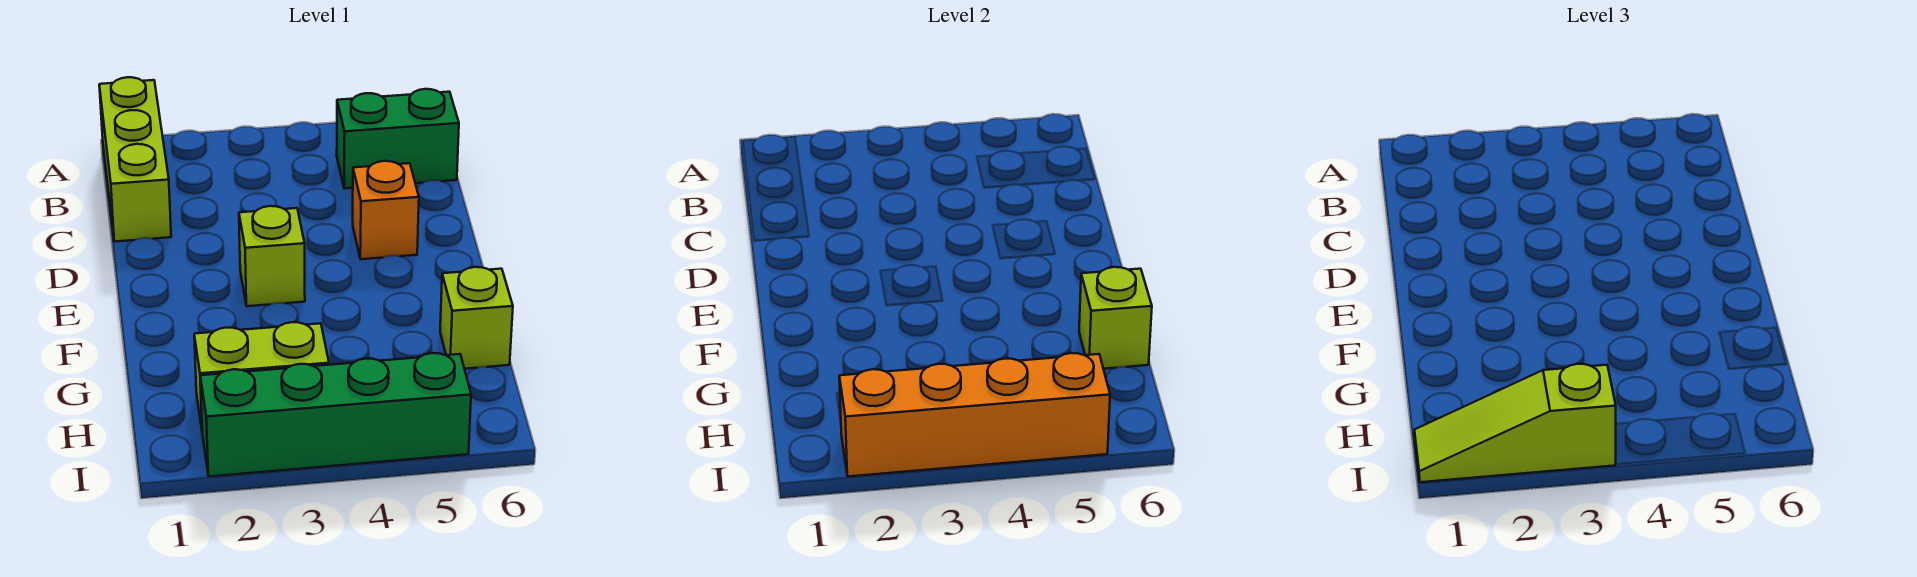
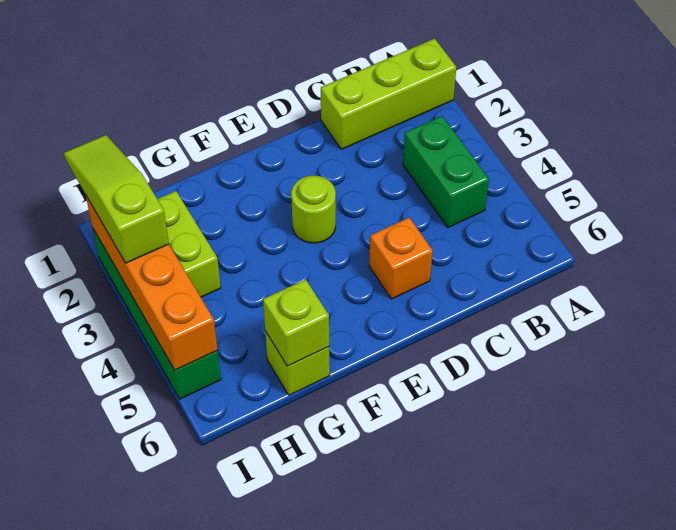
green 1x2 brick [337,89,459,189] -> green 1x2 brick moved to [403,116,489,228]
lime 1x1 brick [239,206,305,306] -> lime 1x1 round brick [291,176,336,243]

